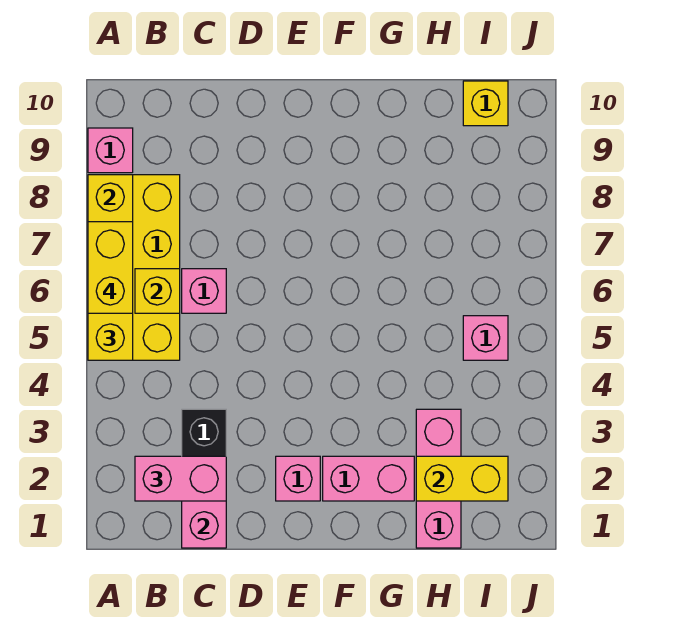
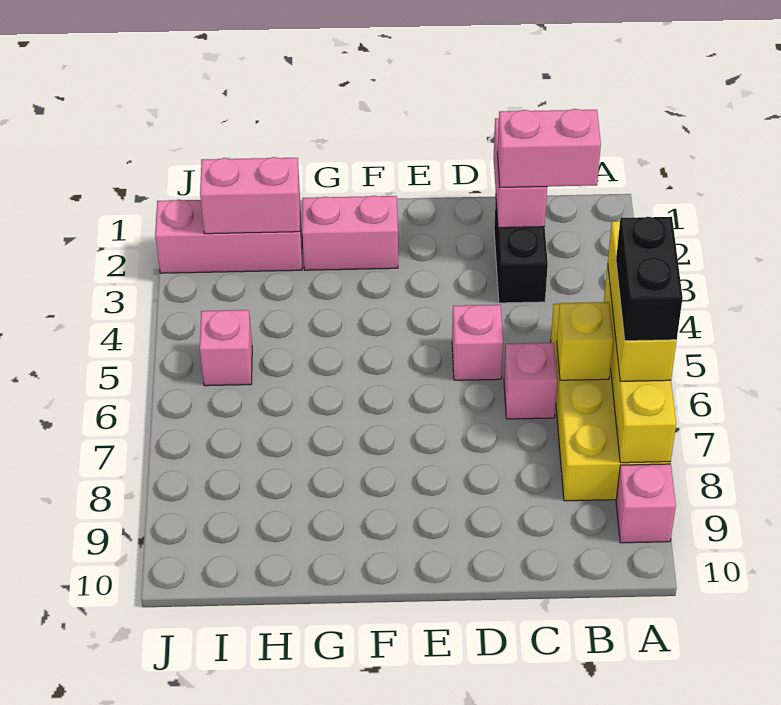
yellow 1x2 brick [88,222,133,313] -> black 1x2 brick [616,217,683,341]
pink 1x1 brick [276,456,320,501] -> pink 1x1 brick moved to [452,305,503,380]
pink 1x3 brick [416,409,461,548] -> pink 1x3 brick turned to [155,200,302,273]
yellow 1x2 brick [416,456,508,501] -> pink 1x2 brick [200,157,300,234]
yellow 1x1 brick [463,81,508,126] -> none

